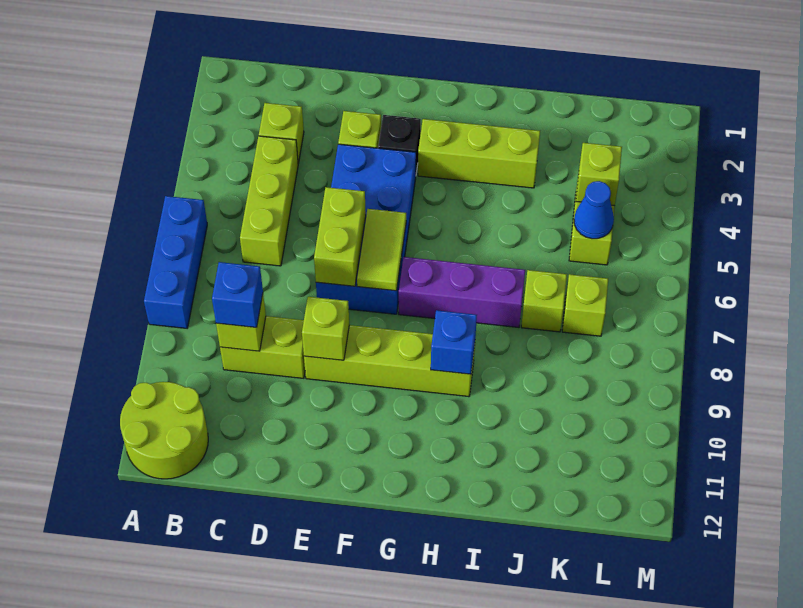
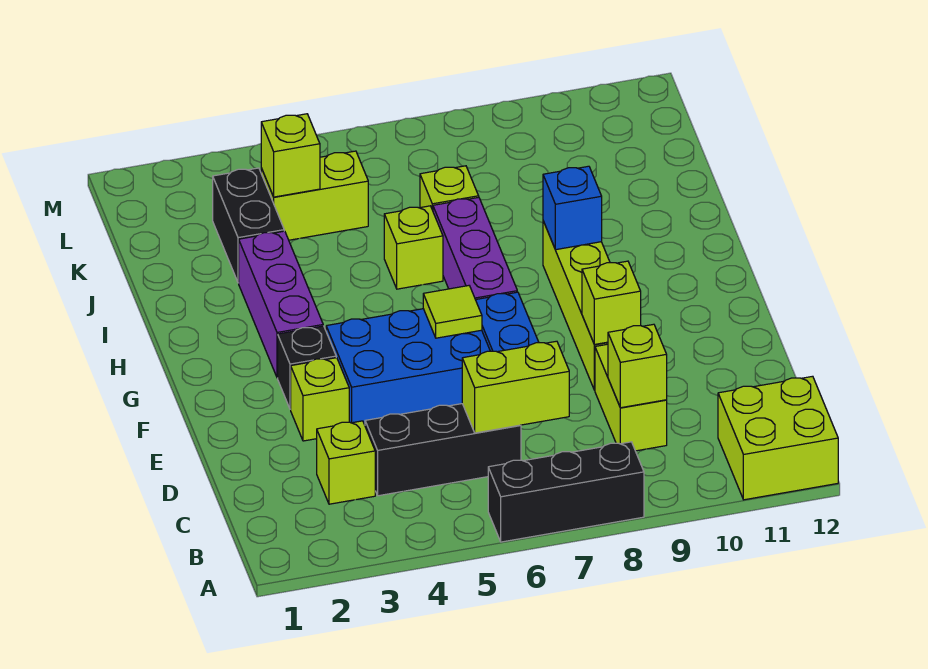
blue 1x3 brick [144,196,207,328] -> black 1x3 brick [488,442,644,542]
lime 2x2 round brick [120,382,208,479] -> lime 2x2 brick [718,376,838,500]
lime 1x3 brick [240,136,298,266] -> black 1x3 brick [365,404,521,496]
blue 1x1 brick [212,262,263,327] -> none
lime 1x2 brick [314,187,366,286] -> lime 1x2 brick moved to [462,341,569,433]
lime 1x2 tile [357,209,406,291] -> lime 1x1 tile [423,286,482,338]
lime 1x3 brick [418,119,540,188] -> purple 1x3 brick [239,231,323,378]
none -> black 1x2 brick [213,168,284,283]
blue 1x1 cone [574,181,614,239] -> none
lime 1x1 brick [562,274,608,336] -> lime 1x1 brick moved to [384,206,443,289]

